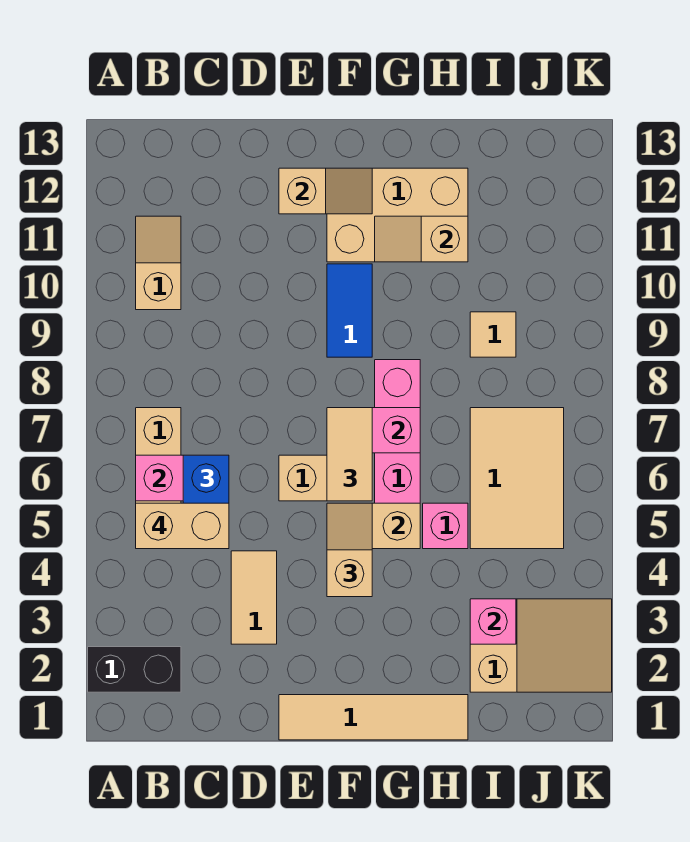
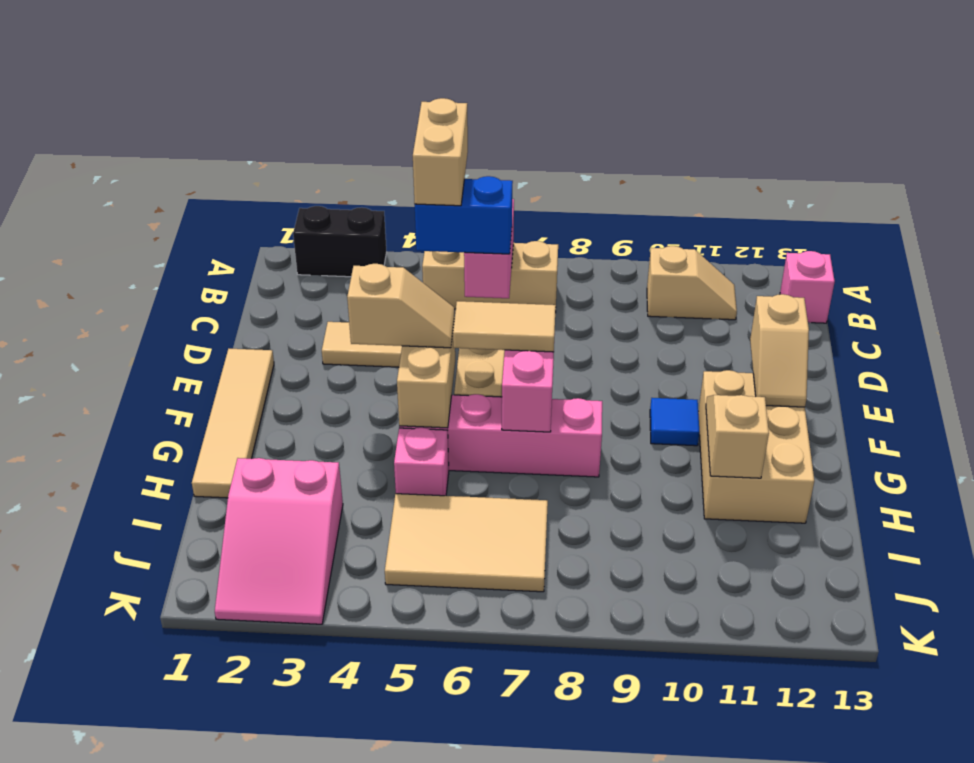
black 1x2 brick [88,647,181,692] -> black 1x2 brick turned to [293,206,386,277]
blue 1x2 tile [327,264,372,357] -> blue 1x1 tile [650,398,699,446]
tan 2x3 slope [470,599,612,692] -> pink 2x3 slope [215,458,343,624]
pink 1x1 brick [470,599,516,644] -> pink 1x1 brick moved to [780,251,835,323]
tan 1x1 tile [470,312,516,357] -> none

